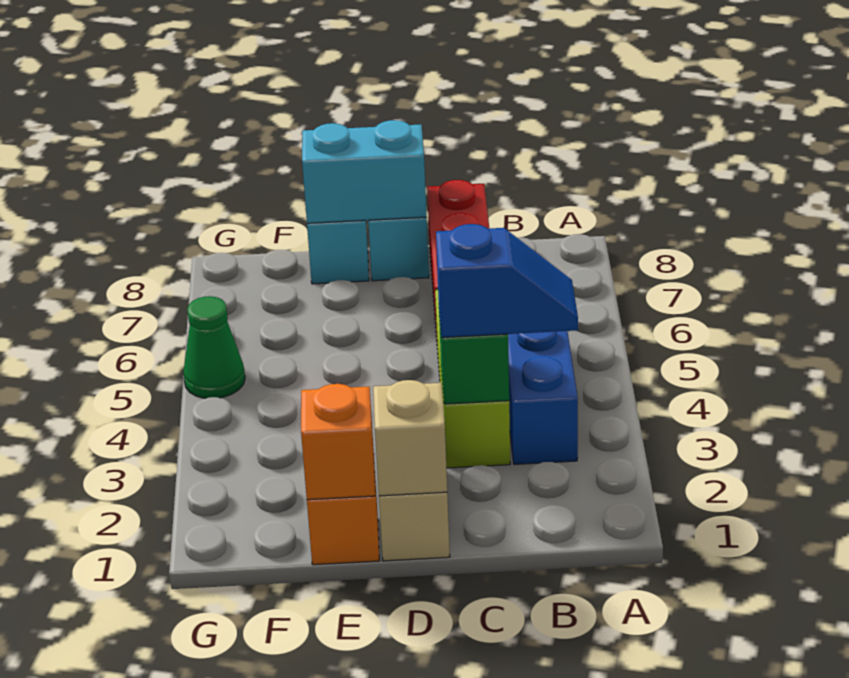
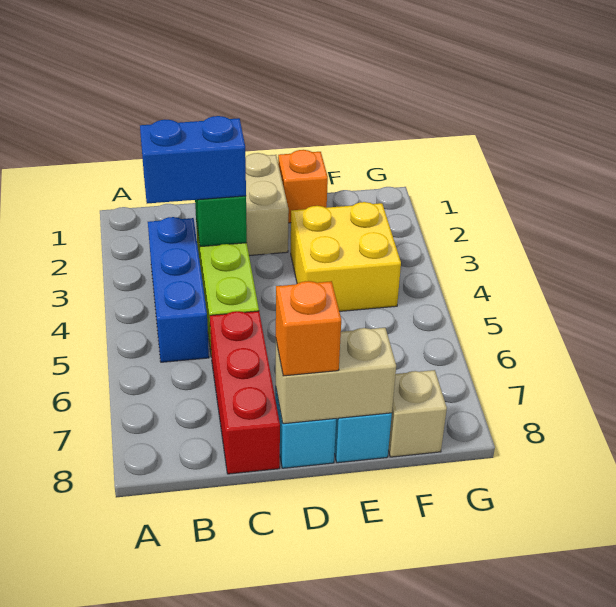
blue 1x2 slope [436,224,578,338] -> blue 1x2 brick [140,116,246,204]
tan 1x1 brick [373,380,447,496] -> tan 1x1 brick moved to [388,370,447,457]
cyan 1x2 brick [302,120,427,223] -> tan 1x2 brick [276,328,396,424]
orange 1x1 brick [301,384,375,500] -> orange 1x1 brick moved to [276,281,341,376]
none -> yellow 2x2 brick [291,202,401,311]
green 1x1 cone [183,296,245,398] -> none

